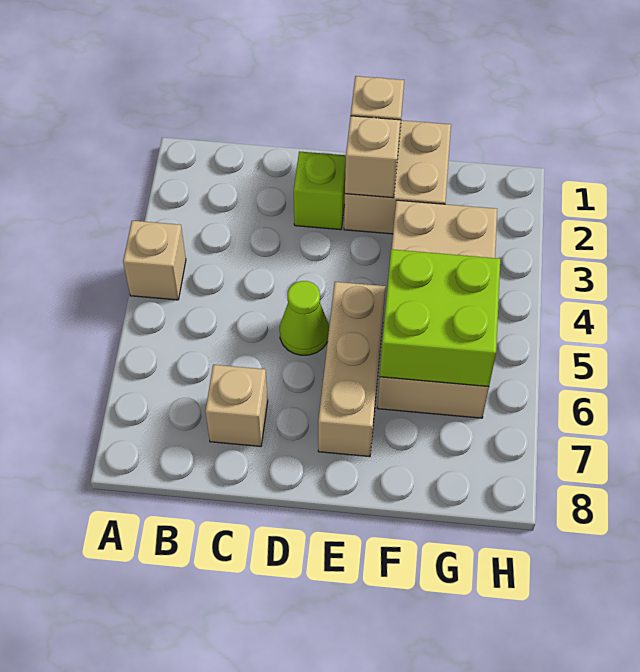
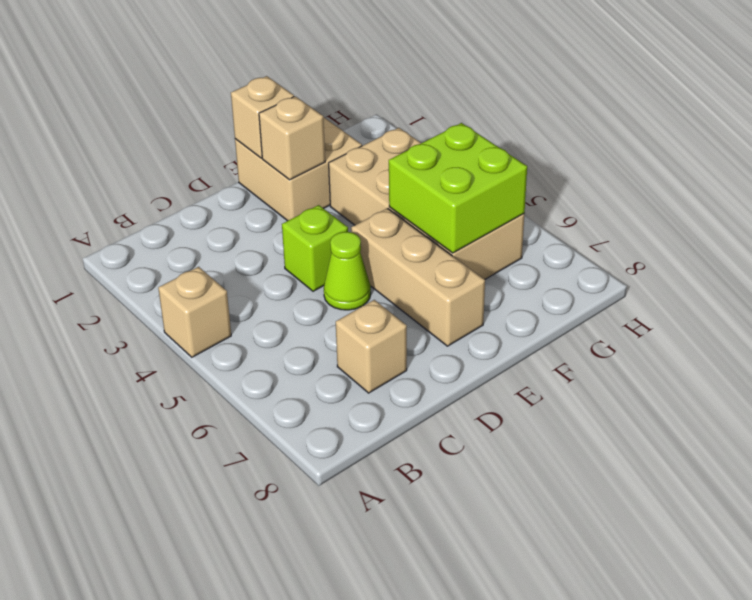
lime 1x1 brick [294,152,346,230] -> lime 1x1 brick moved to [282,205,348,291]

